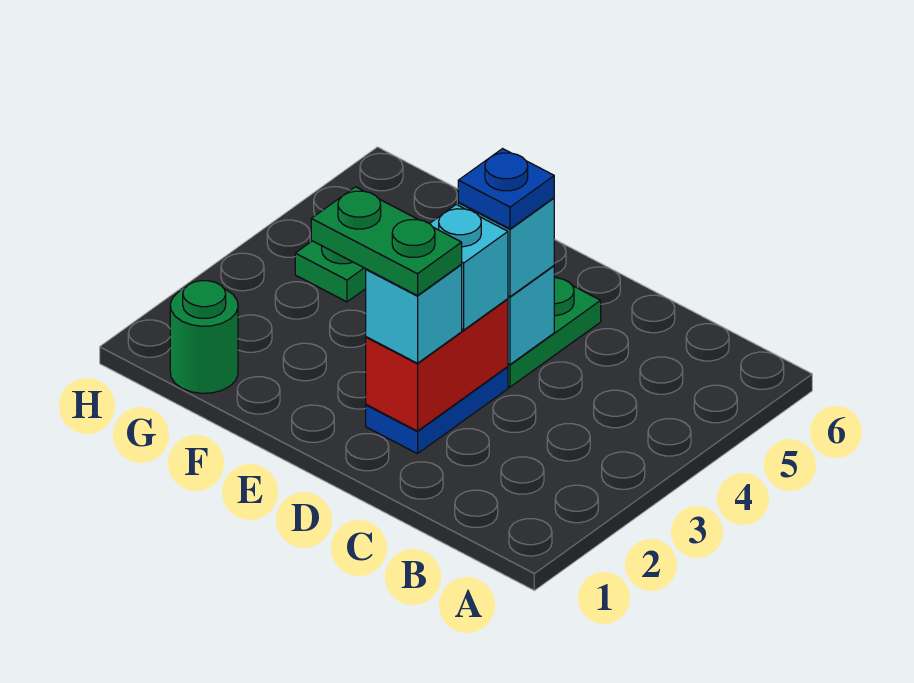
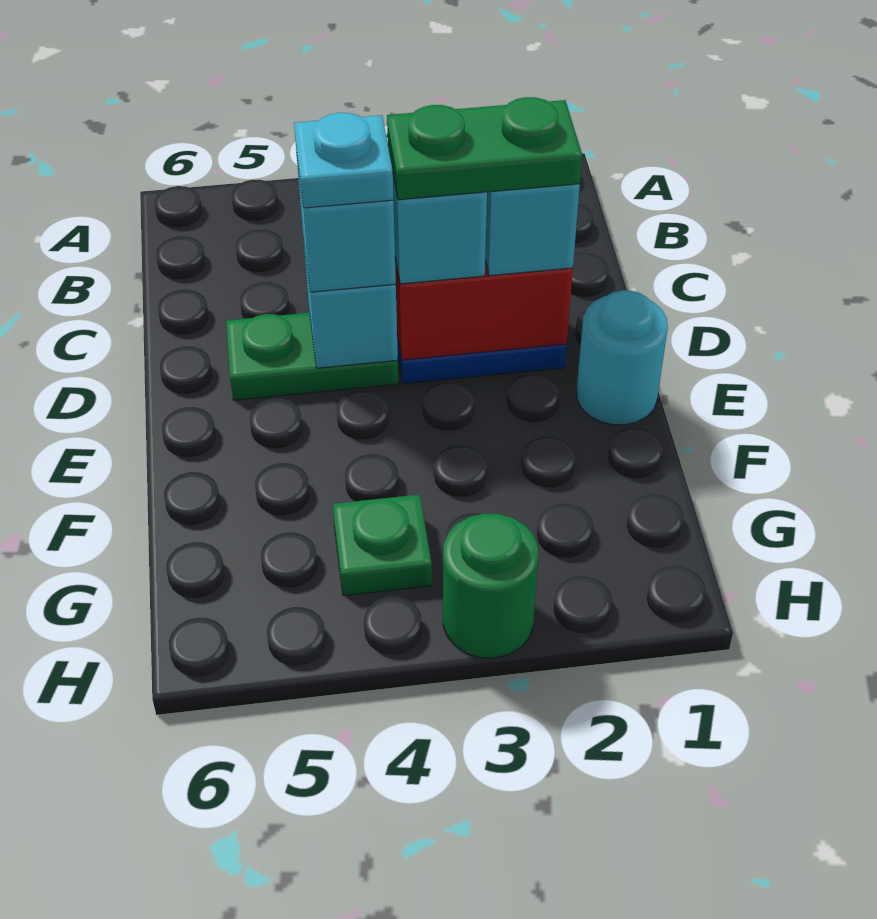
green 1x2 plate [311,187,462,296] -> green 1x2 plate turned to [387,97,582,200]
blue 1x1 plate [458,149,554,229] -> cyan 1x1 plate [294,113,393,208]
none -> cyan 1x1 round brick [576,290,668,425]
green 1x1 round brick [170,281,238,393] -> green 1x1 round brick moved to [443,514,538,658]

